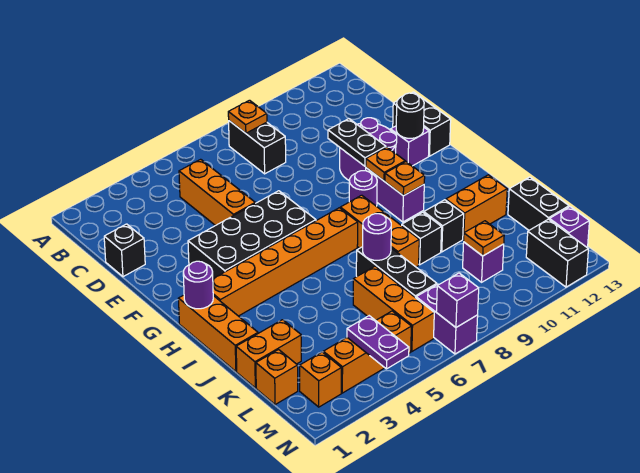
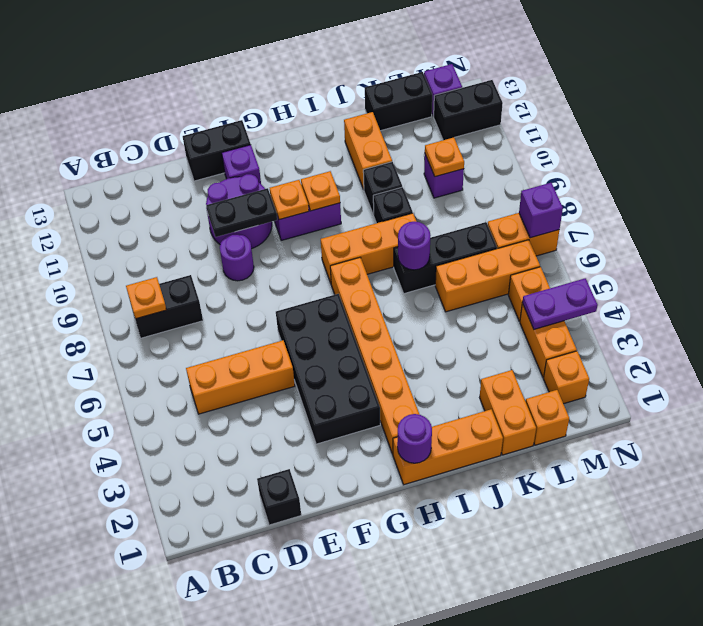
black 1x1 round brick [396,93,424,138] -> none
purple 1x1 round brick [349,171,377,206] -> purple 1x1 round brick moved to [220,234,254,281]
purple 1x2 brick [416,284,478,354] -> orange 1x2 brick [488,213,559,256]

